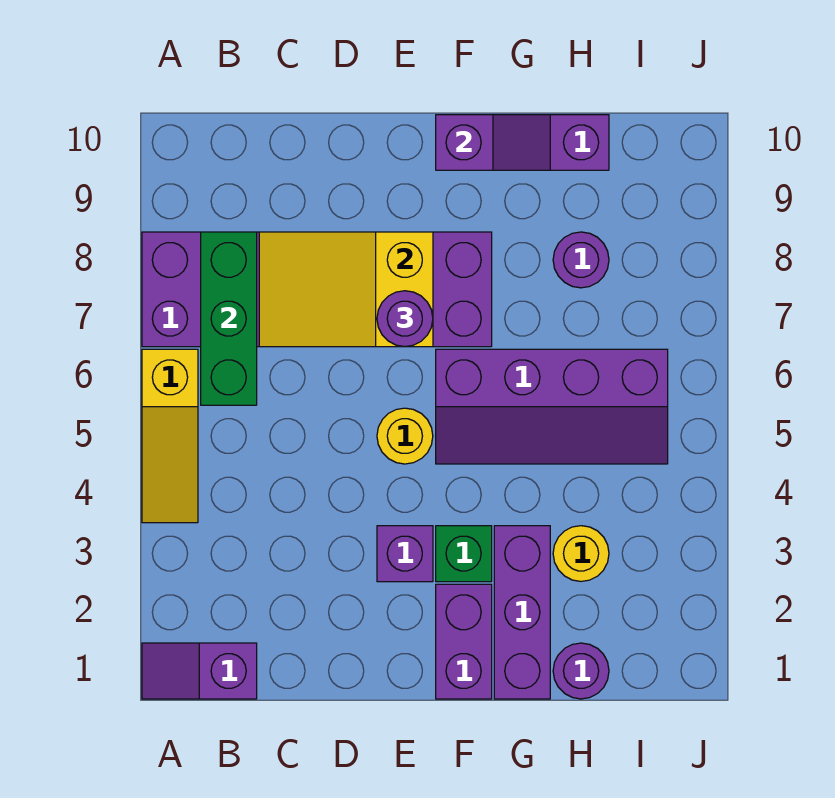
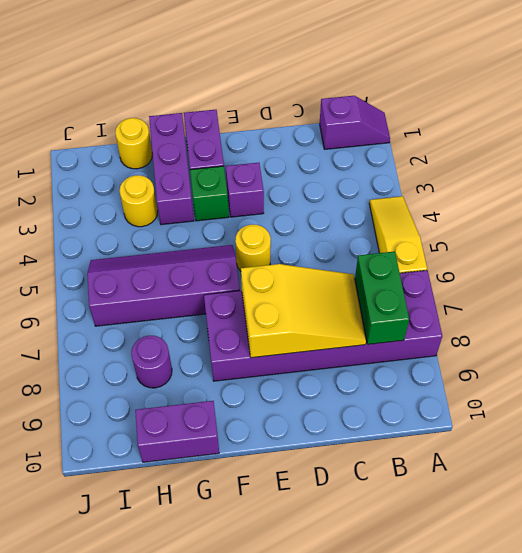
green 1x3 brick [201,232,257,405] -> green 1x2 brick [355,251,409,344]
purple 1x1 round brick [377,291,433,347] -> none
purple 1x2 slope [436,115,550,170] -> none
purple 1x1 round brick [553,643,609,699] -> yellow 1x1 round brick [115,118,152,169]

